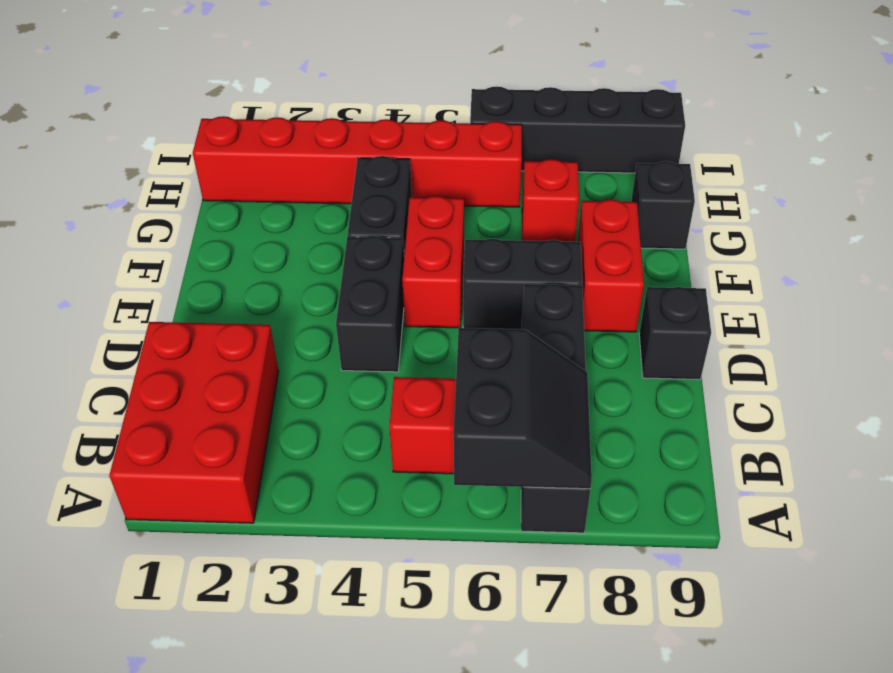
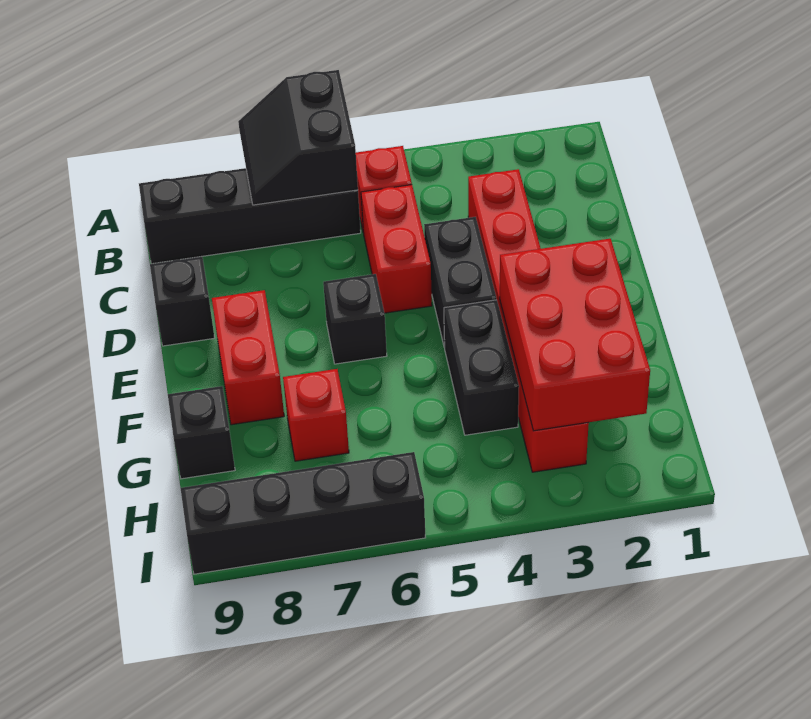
red 2x3 brick [109,322,279,523] -> red 2x3 brick moved to [500,239,650,431]
black 1x4 brick [521,284,590,533] -> black 1x4 brick turned to [139,168,361,264]
red 1x2 brick [402,196,464,328] -> red 1x2 brick moved to [361,185,432,313]
black 1x2 brick [463,239,582,329] -> black 1x1 brick [323,274,387,364]
red 1x6 brick [193,116,522,207] -> red 1x6 brick turned to [468,169,589,472]

